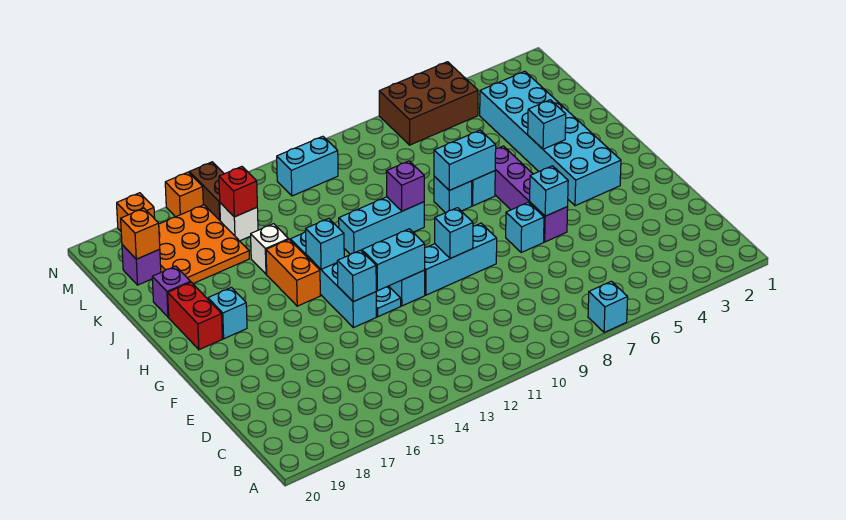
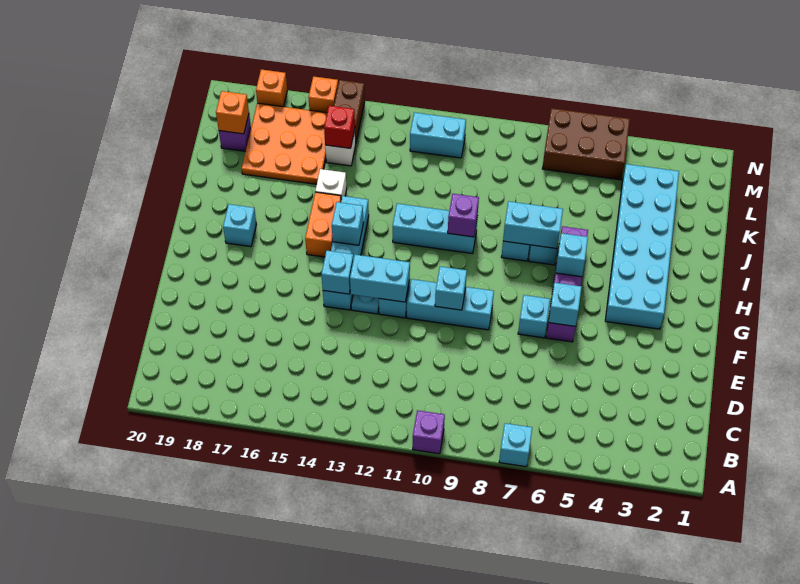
red 1x2 brick [168,282,222,350] -> none
cyan 1x1 brick [528,100,566,149] -> cyan 1x1 brick moved to [555,233,588,277]
purple 1x1 brick [152,266,191,317] -> purple 1x1 brick moved to [413,410,445,454]

